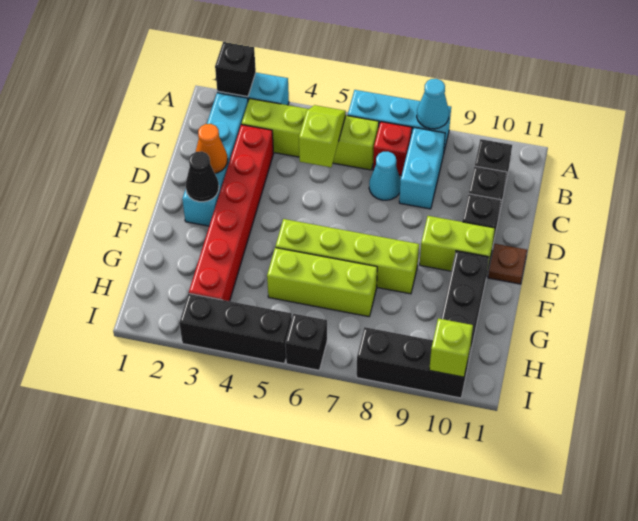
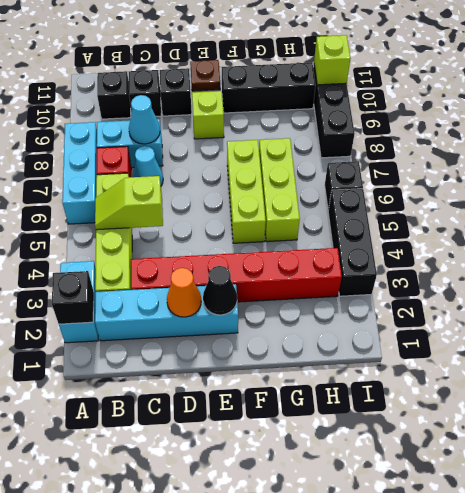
cyan 1x1 cone [417,79,449,129] -> cyan 1x1 cone moved to [129,95,160,144]
lime 1x2 brick [420,216,495,272] -> lime 1x1 brick [192,91,224,139]
lime 1x4 brick [275,219,419,294] -> lime 1x3 brick [227,140,266,243]

